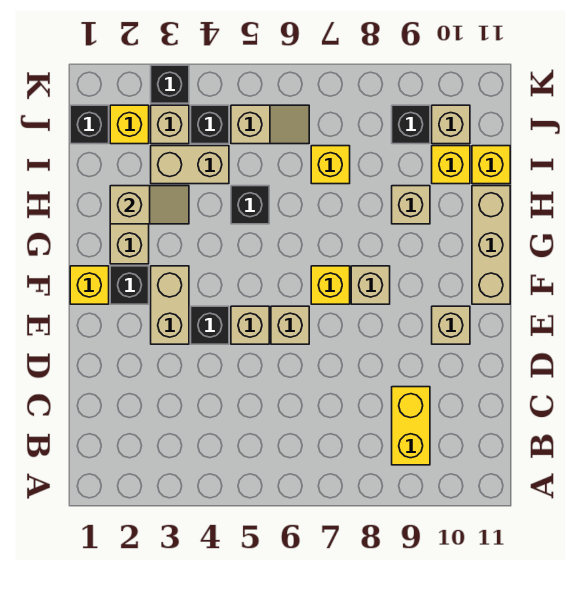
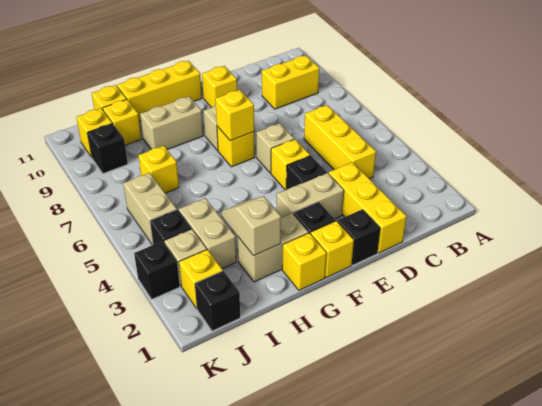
none -> yellow 1x3 brick [304,105,376,179]
none -> yellow 1x3 brick [329,162,406,253]
tan 1x1 brick [231,306,269,344] -> yellow 1x1 brick [271,139,310,190]
tan 1x1 brick [432,306,470,344] -> yellow 1x1 brick [202,66,237,108]
none -> yellow 1x1 brick [215,90,254,141]
tan 1x3 brick [472,186,510,304] -> yellow 1x3 brick [117,61,202,121]
none -> yellow 1x1 brick [282,233,326,290]
black 1x1 brick [231,186,269,224] -> black 1x1 brick moved to [337,209,380,265]
tan 1x1 brick [392,186,430,224] -> tan 1x2 brick [140,97,203,149]
tan 1x2 slope [231,105,309,144] -> tan 1x2 brick [123,173,177,245]
tan 1x1 brick [432,105,470,144] -> yellow 1x1 brick [76,108,112,157]

